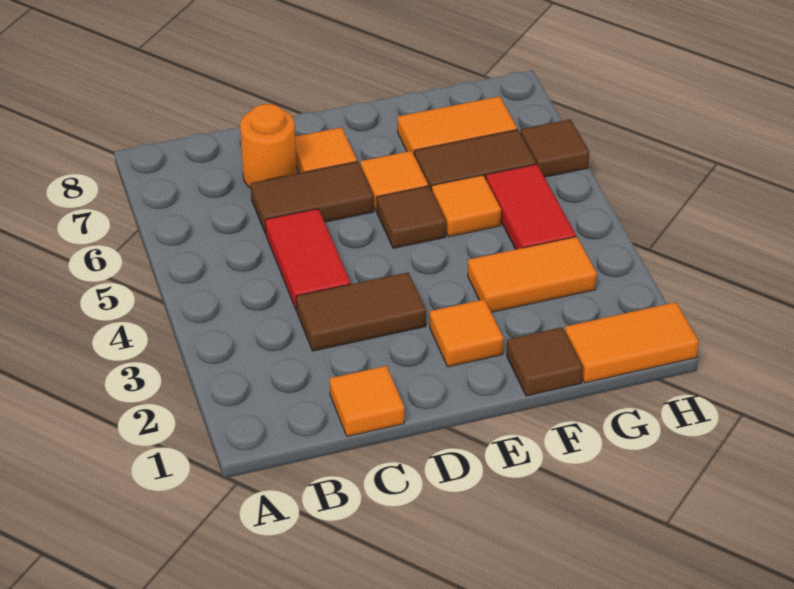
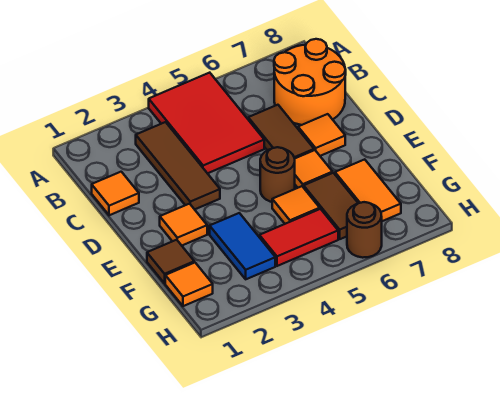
brown 1x2 tile [296,272,426,351] -> brown 1x3 tile [136,122,220,209]
red 1x2 tile [265,209,351,311] -> red 2x3 tile [149,73,264,173]
orange 1x1 round brick [240,104,297,188] -> orange 2x2 round brick [274,39,346,125]
brown 1x1 tile [377,186,446,248] -> brown 1x1 round brick [260,147,295,202]
orange 1x2 tile [468,237,597,312] -> blue 1x2 tile [210,213,275,279]
orange 1x2 tile [565,302,699,383] -> orange 1x1 tile [165,262,213,306]
brown 1x1 tile [521,119,589,177] -> brown 1x1 round brick [347,202,382,258]

